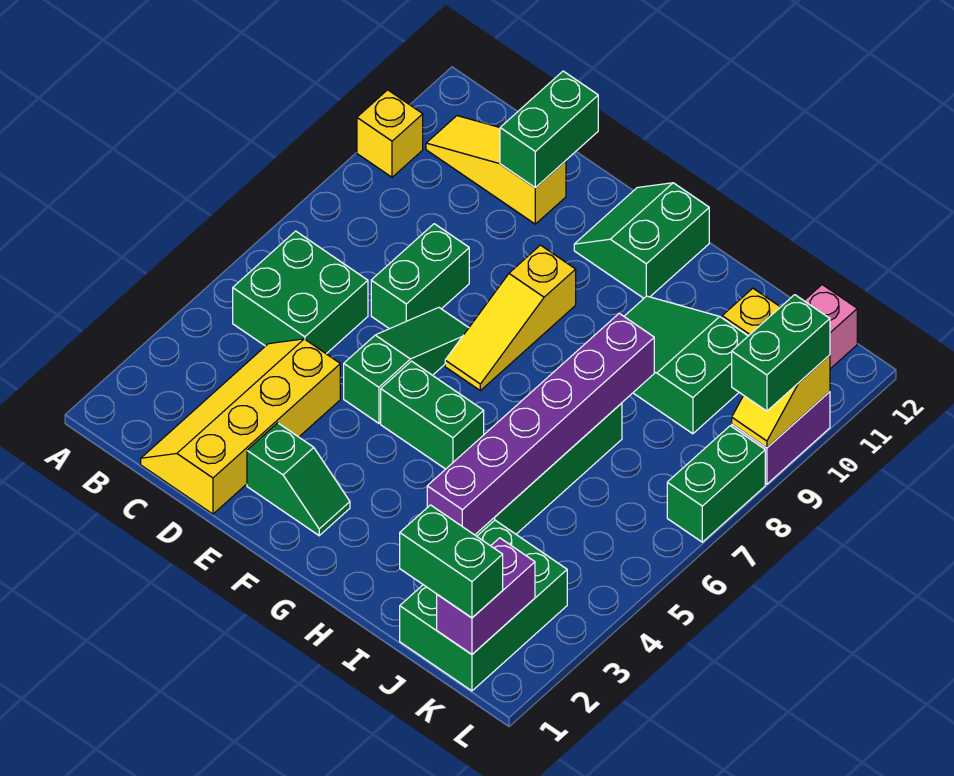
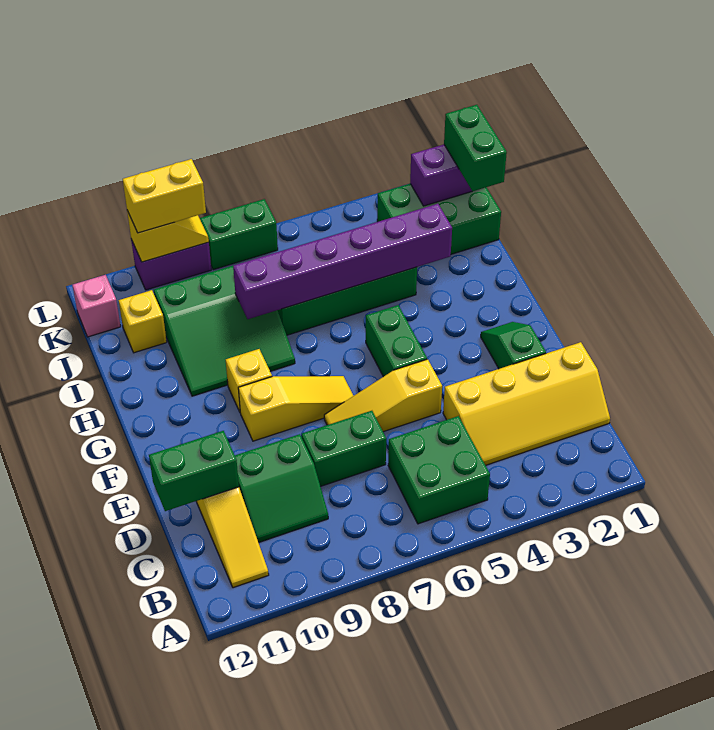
yellow 1x1 brick [357,90,423,177] -> yellow 1x1 brick moved to [226,349,272,412]
green 1x3 slope [344,307,469,423] -> yellow 1x3 slope [324,359,442,432]
green 2x2 slope [574,183,709,298] -> green 2x2 slope moved to [235,434,328,543]
green 2x3 slope [624,296,748,434] -> green 3x3 slope [154,266,295,396]
green 1x2 brick [732,295,830,411] -> yellow 1x2 brick [123,159,206,233]

